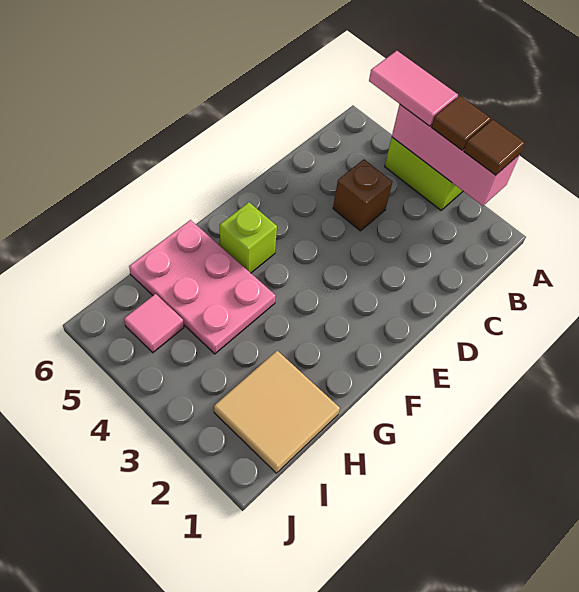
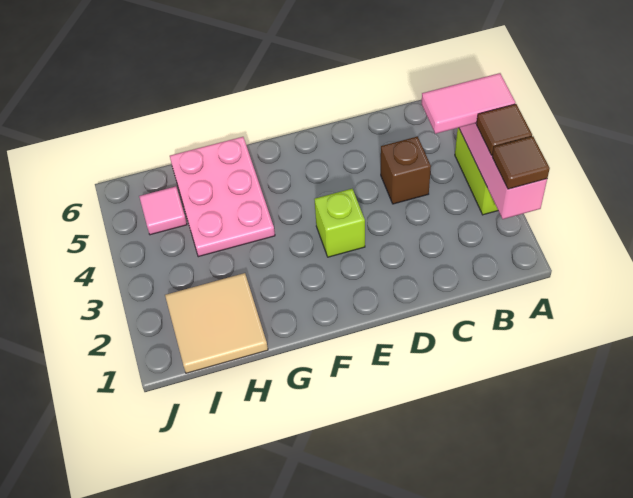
pink 1x2 tile [369,51,458,126] -> pink 1x2 tile turned to [422,73,515,134]
lime 1x1 brick [220,202,277,273] -> lime 1x1 brick moved to [314,189,365,257]

